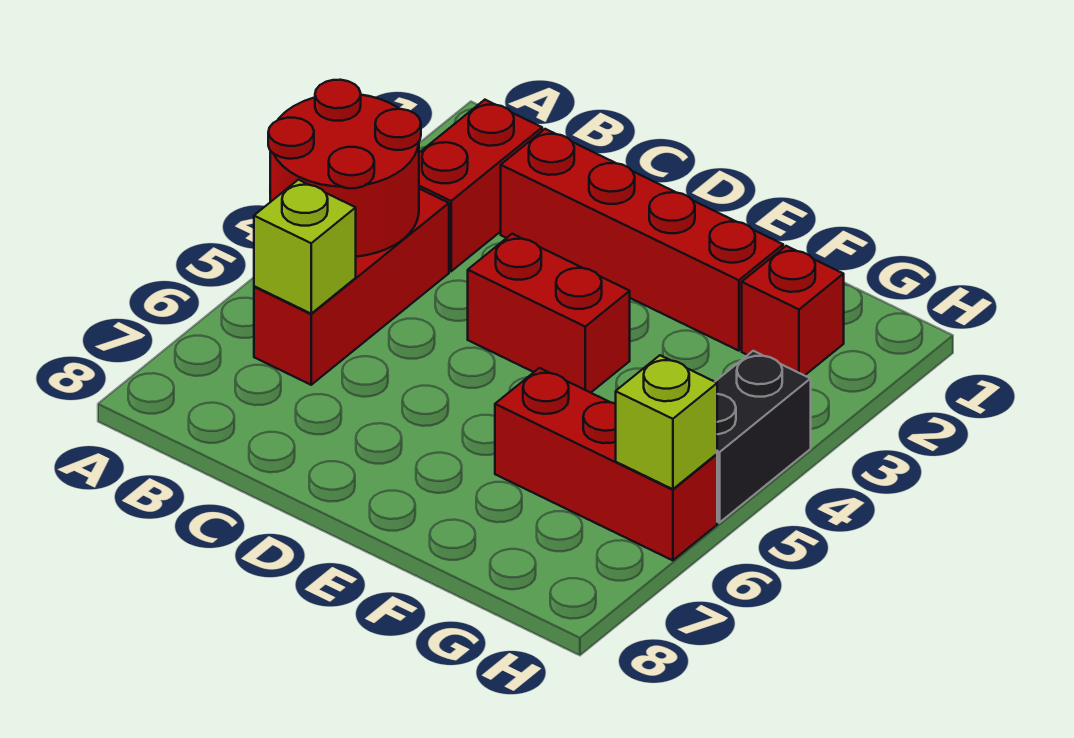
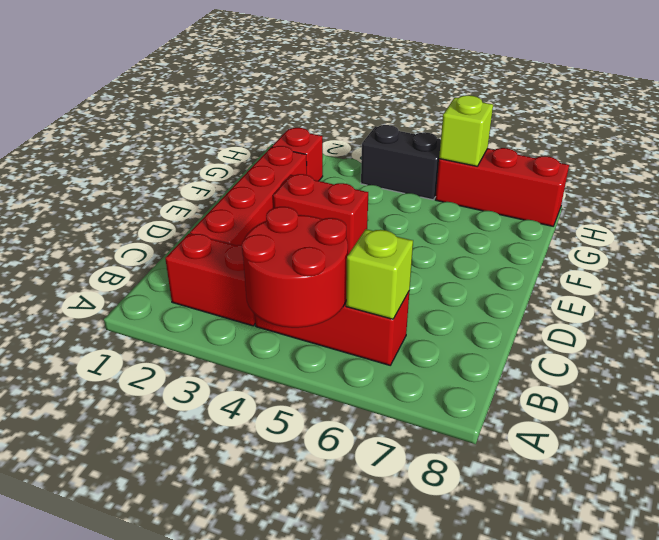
red 1x2 brick [468,234,630,393] -> red 1x2 brick turned to [273,174,368,254]
red 1x3 brick [495,368,717,560] -> red 1x3 brick turned to [435,148,569,226]

